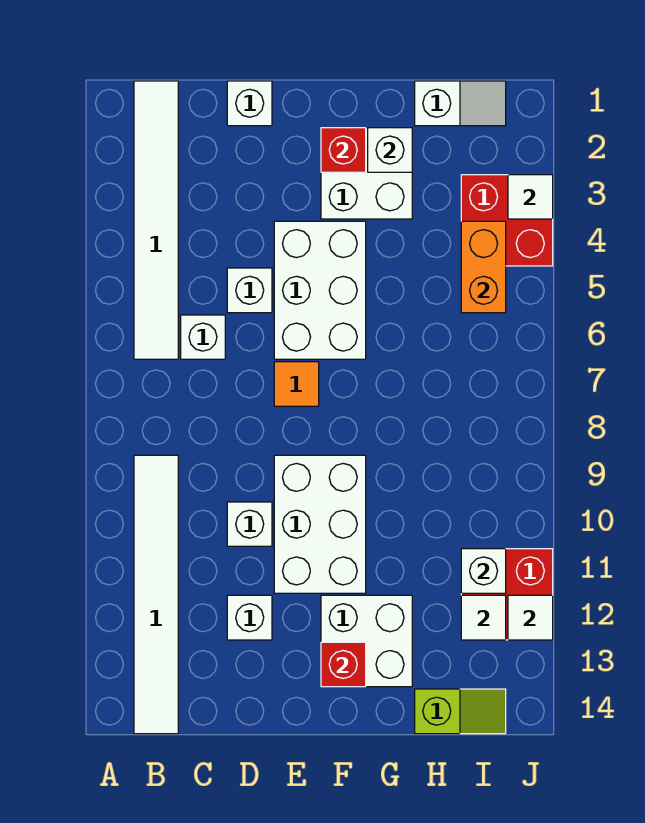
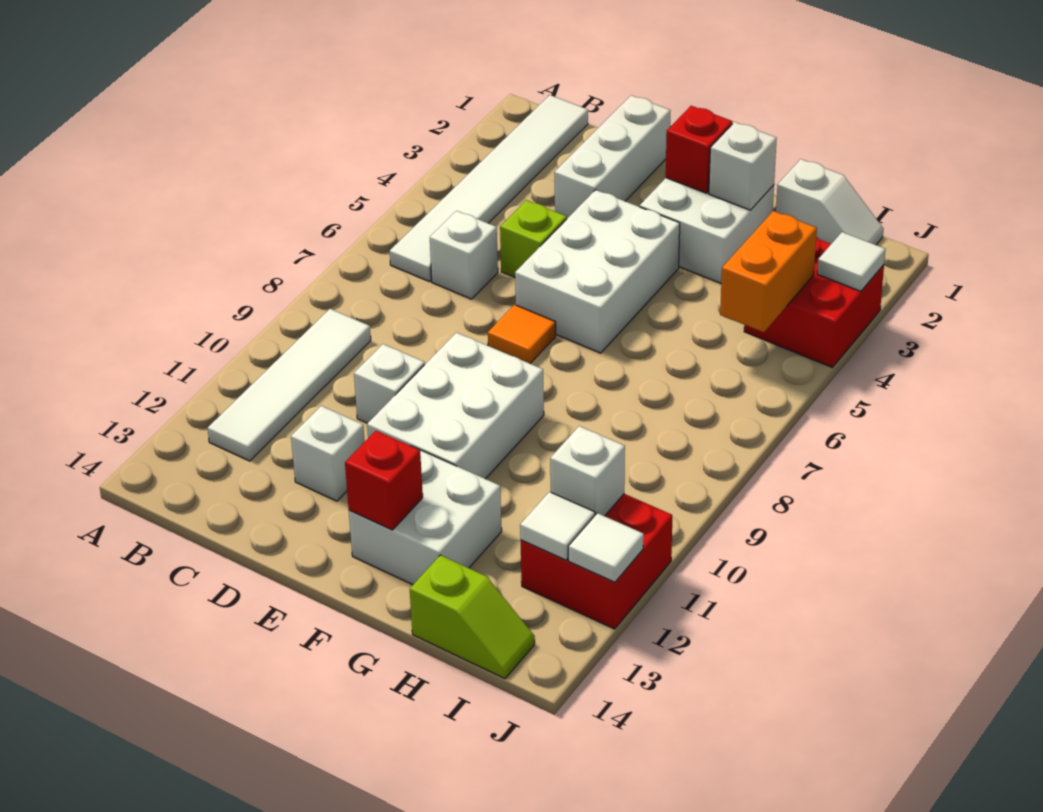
white 1x6 tile [134,455,178,734] -> white 1x4 tile [208,309,371,461]
white 1x1 brick [227,81,272,126] -> white 1x3 brick [554,95,671,218]
white 1x1 brick [227,268,272,313] -> lime 1x1 brick [500,200,567,277]

